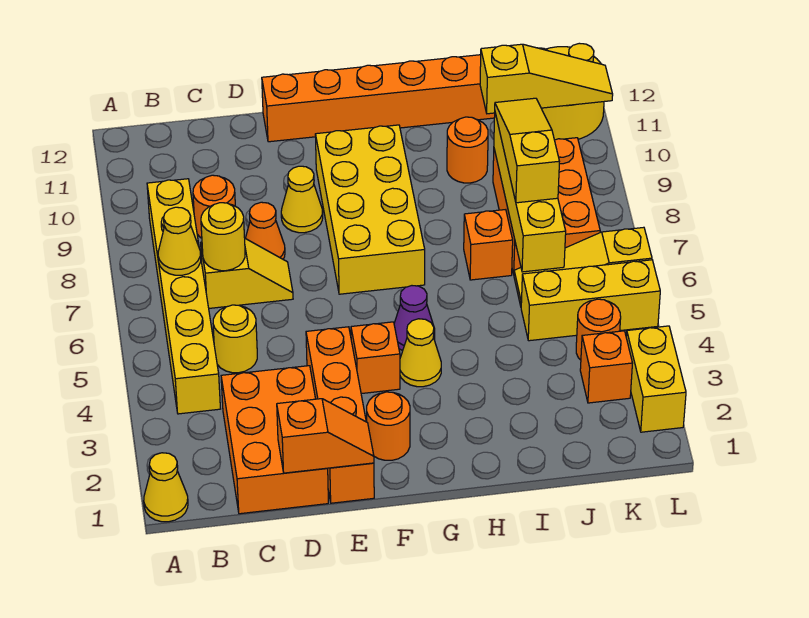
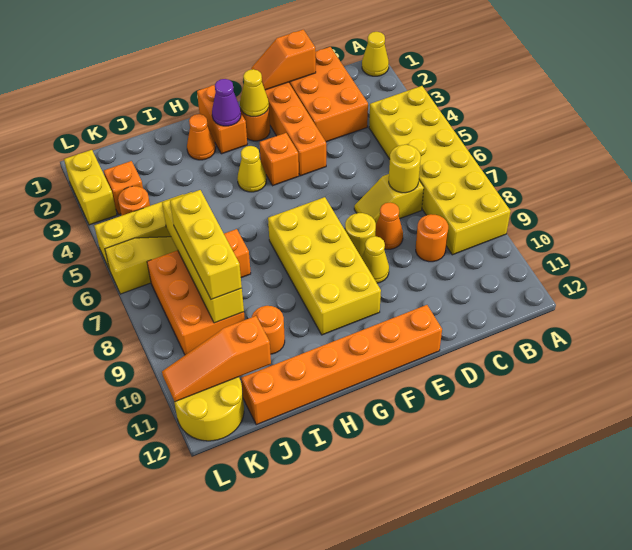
yellow 1x6 brick [147,179,220,414] -> yellow 2x6 brick [369,86,511,255]
yellow 1x1 cone [158,207,201,275] -> yellow 1x1 cone moved to [240,69,269,117]
yellow 1x1 round brick [213,305,257,373] -> yellow 1x1 round brick moved to [345,213,376,258]
none -> orange 1x2 brick [197,85,247,154]
purple 1x1 cone [394,286,435,351] -> purple 1x1 cone moved to [212,79,241,126]
none -> orange 1x1 cone [187,114,216,160]
yellow 1x3 slope [495,98,559,203] -> yellow 1x3 brick [170,190,242,300]
yellow 1x3 slope [480,44,613,114] -> orange 1x3 slope [162,316,271,402]

